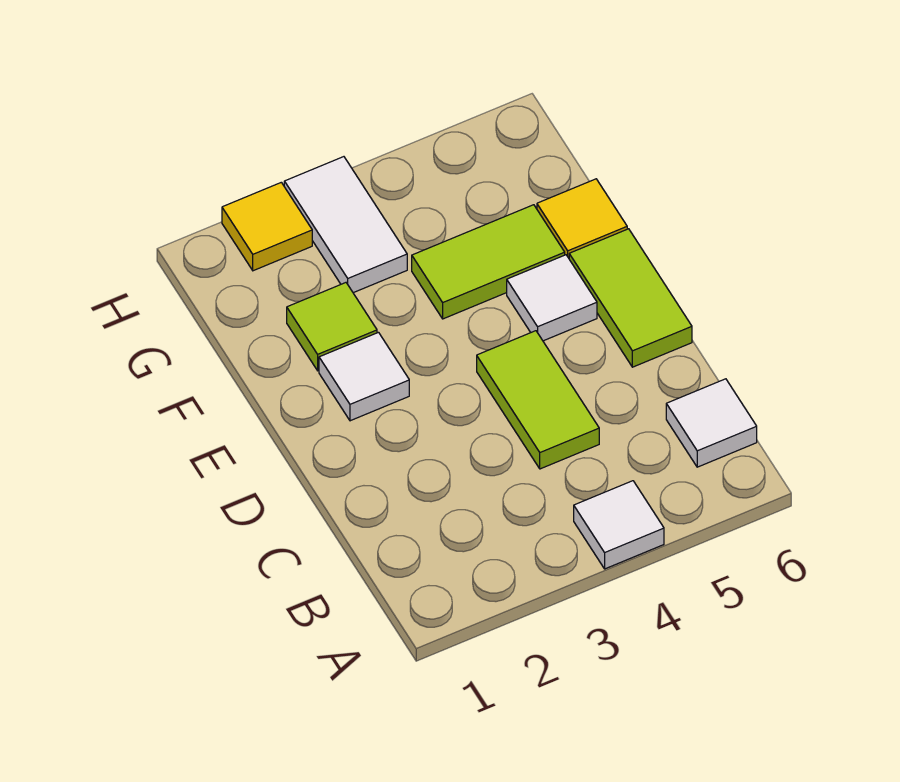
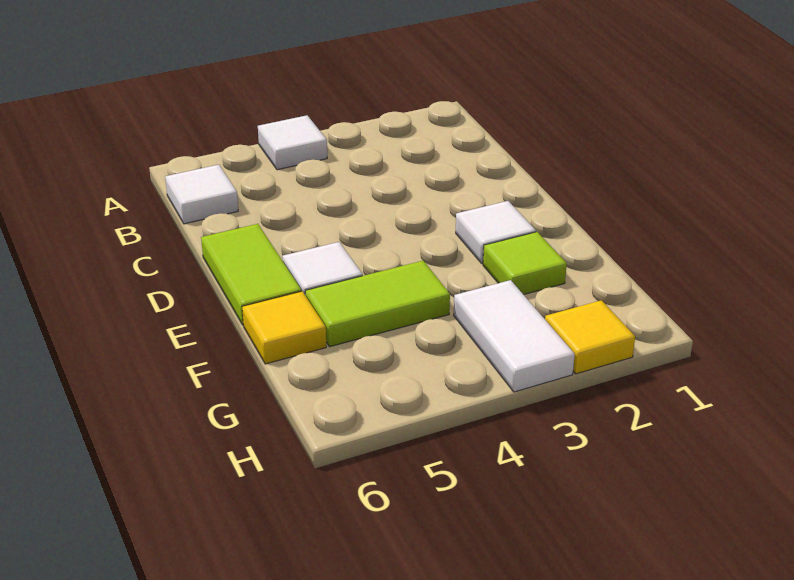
lime 1x2 tile [477,331,599,469] -> none

